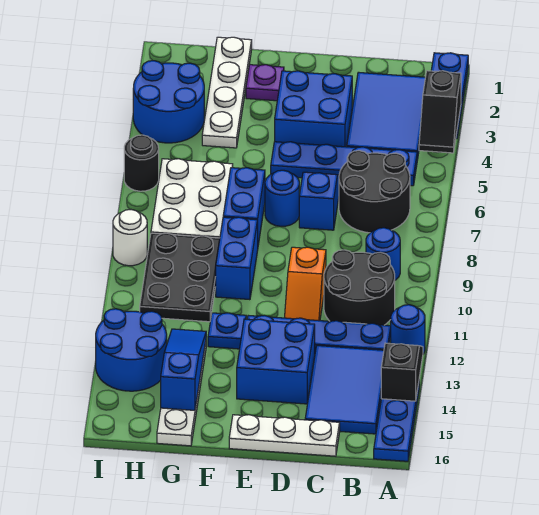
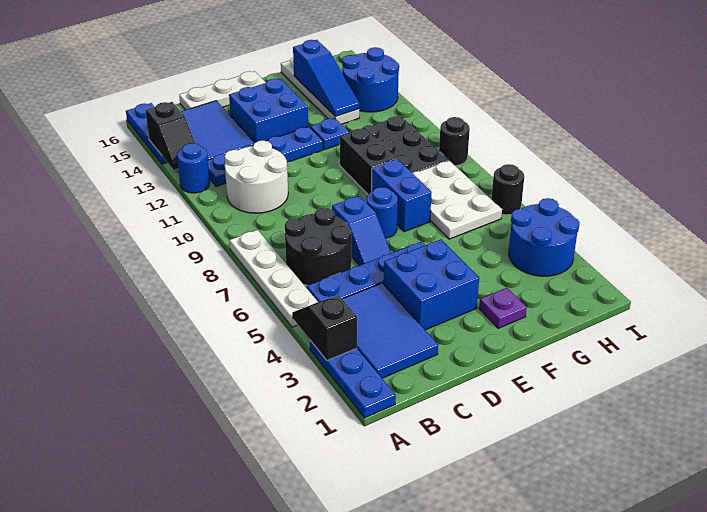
blue 1x1 round brick [366,228,400,280] -> none
black 2x2 round brick [324,250,395,325] -> white 2x2 round brick [225,140,288,213]
orange 1x2 slope [285,247,326,321] -> none
blue 1x2 brick [216,217,258,300] -> black 1x2 brick [340,128,397,194]
white 1x4 plate [202,37,252,148] -> white 1x4 plate moved to [229,230,318,327]
white 1x1 round brick [113,210,147,266] -> black 1x1 round brick [439,117,470,166]

